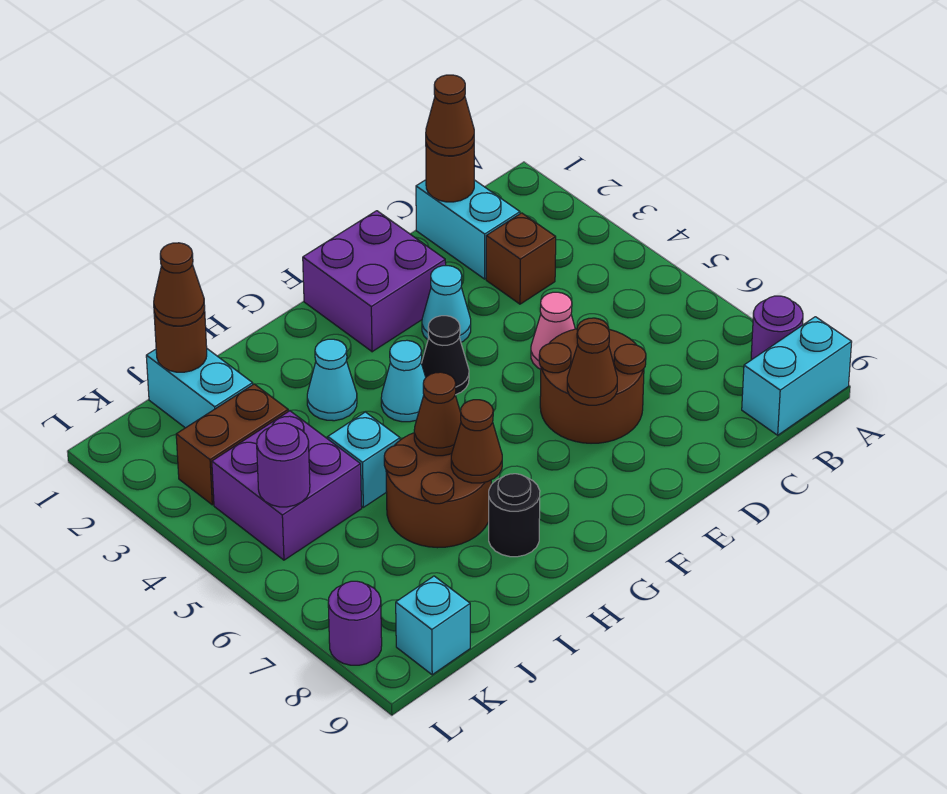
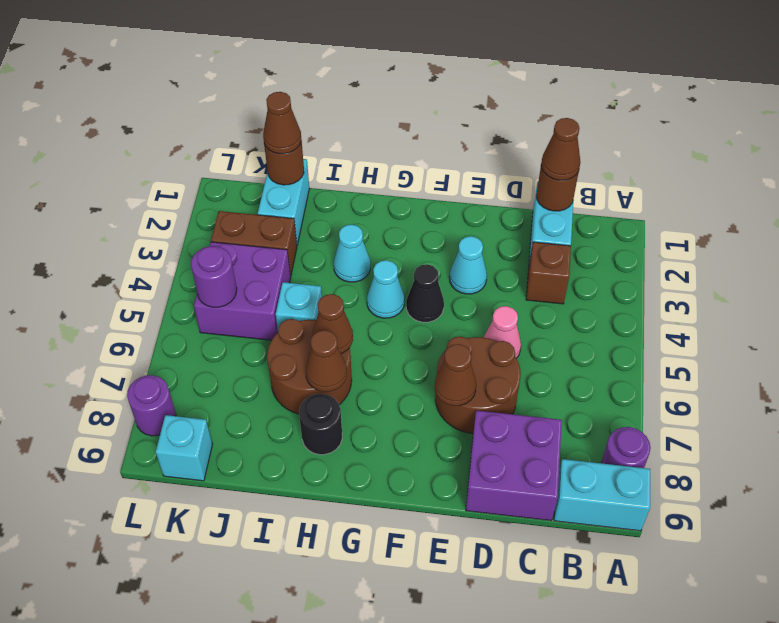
purple 2x2 brick [303,211,446,352] -> purple 2x2 brick moved to [466,410,562,521]

